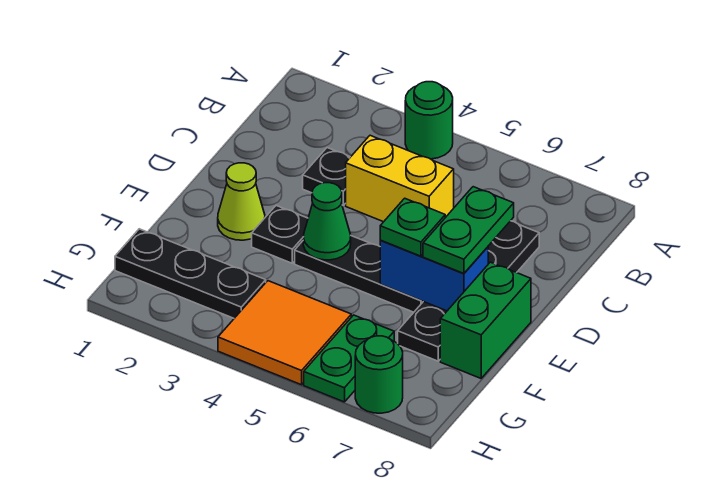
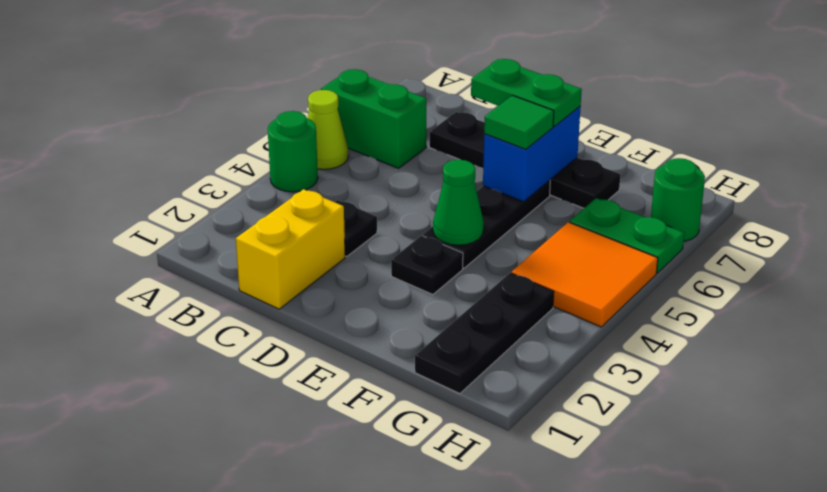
yellow 1x2 brick [346,135,454,222] -> yellow 1x2 brick moved to [236,189,345,309]
lime 1x1 cone [218,163,265,240] -> lime 1x1 cone moved to [308,90,348,169]
green 1x1 plate [380,198,445,256] -> green 1x1 tile [484,96,554,149]
green 1x2 brick [440,262,531,378] -> green 1x2 brick moved to [321,69,426,168]

